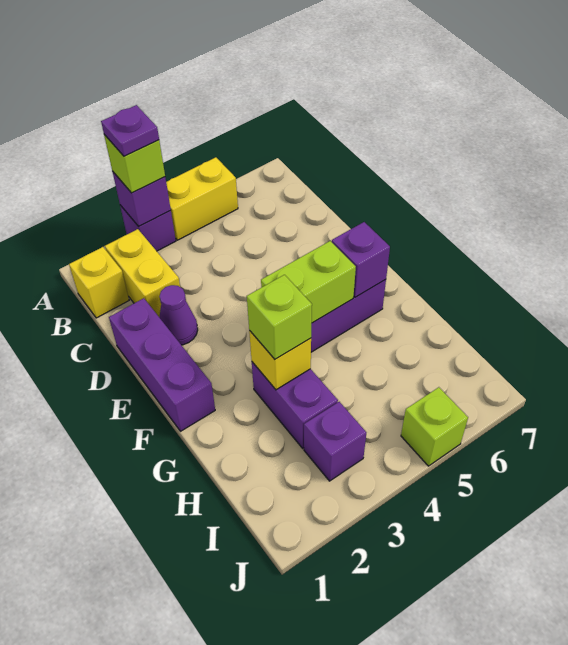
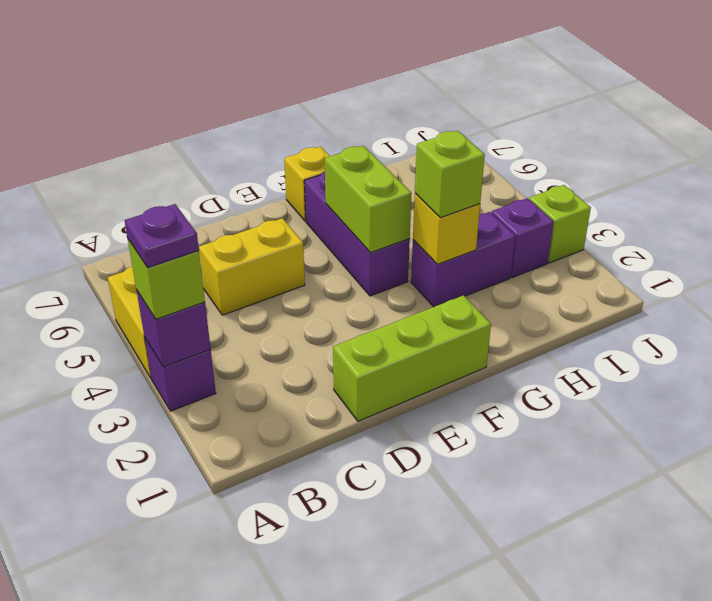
yellow 1x1 brick [69,247,129,318] -> yellow 1x1 brick moved to [284,146,330,221]
yellow 1x2 brick [105,229,180,317] -> yellow 1x2 brick moved to [199,218,305,315]
purple 1x3 brick [109,298,215,431] -> lime 1x3 brick [333,295,491,421]
purple 1x1 cone [159,285,198,345] -> none
purple 1x1 brick [332,222,390,297] -> none
lime 1x1 brick [401,387,468,466] -> lime 1x1 brick moved to [529,185,591,263]

